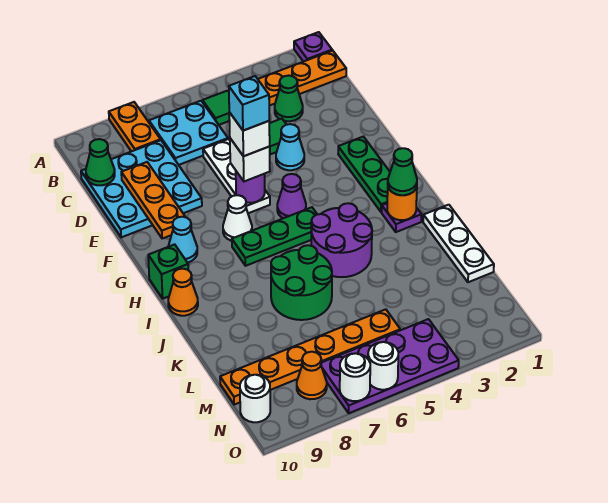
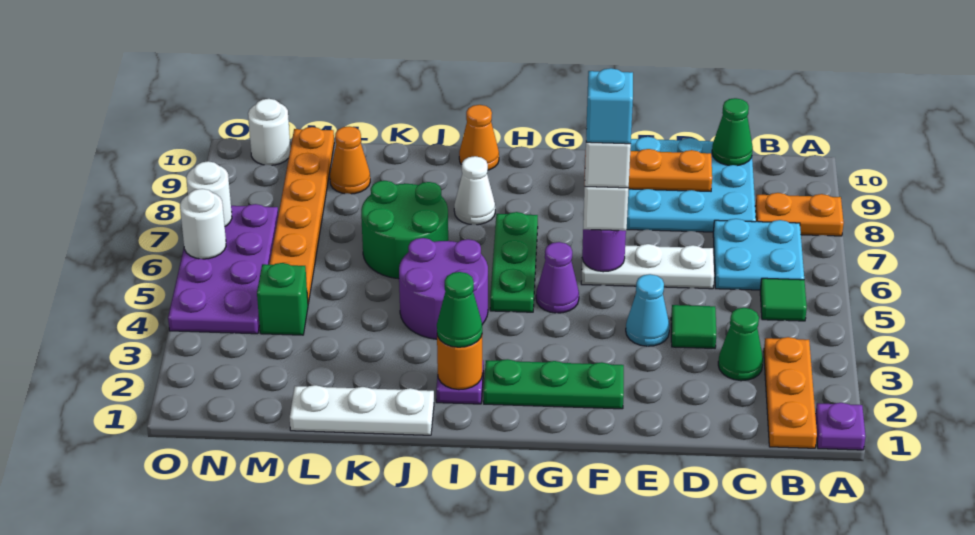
white 1x1 cone [223,195,252,241] -> white 1x1 cone moved to [454,156,495,225]
cyan 1x1 cone [168,217,197,263] -> none
green 1x1 brick [148,244,188,299] -> green 1x1 brick moved to [257,263,308,335]
orange 1x1 cone [297,352,327,399] -> orange 1x1 cone moved to [330,126,370,194]

